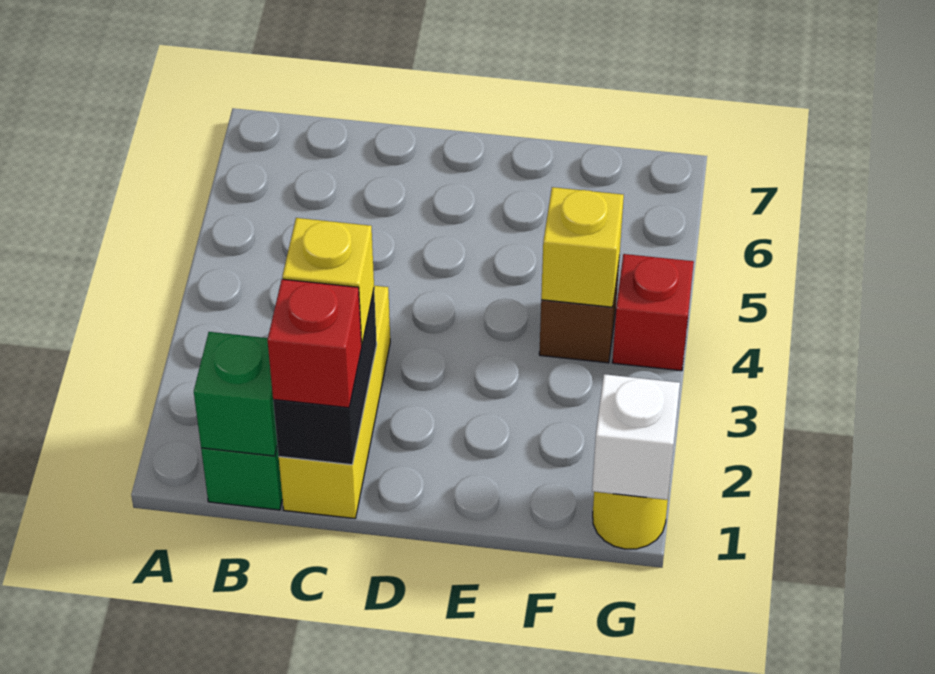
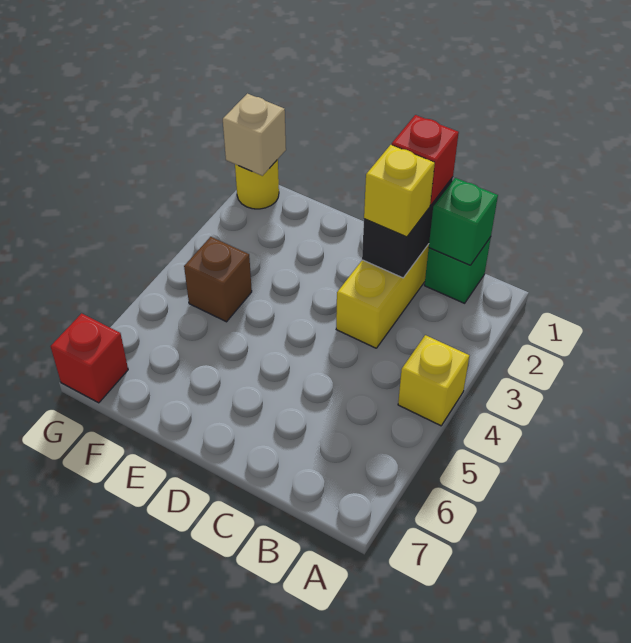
yellow 1x1 brick [541,187,624,307] -> yellow 1x1 brick moved to [398,335,469,426]
white 1x1 brick [592,374,680,500] -> tan 1x1 brick [223,94,286,176]
red 1x1 brick [612,254,694,371] -> red 1x1 brick moved to [51,313,128,403]

